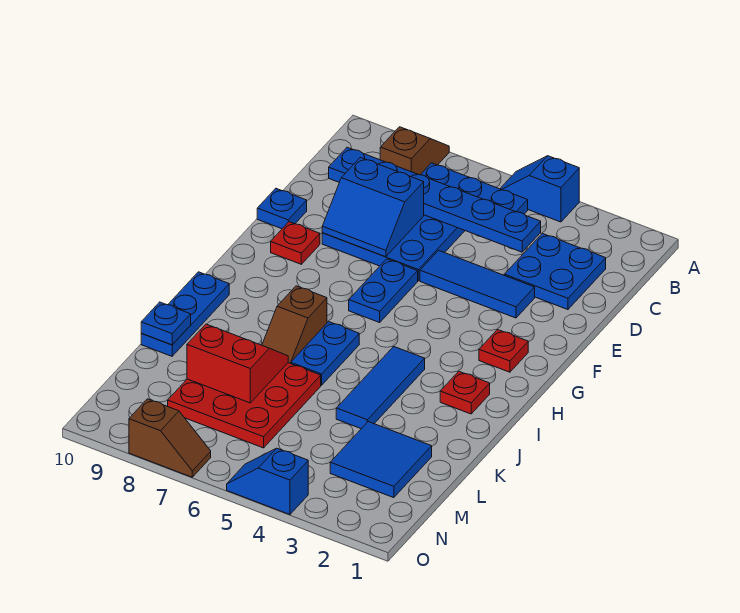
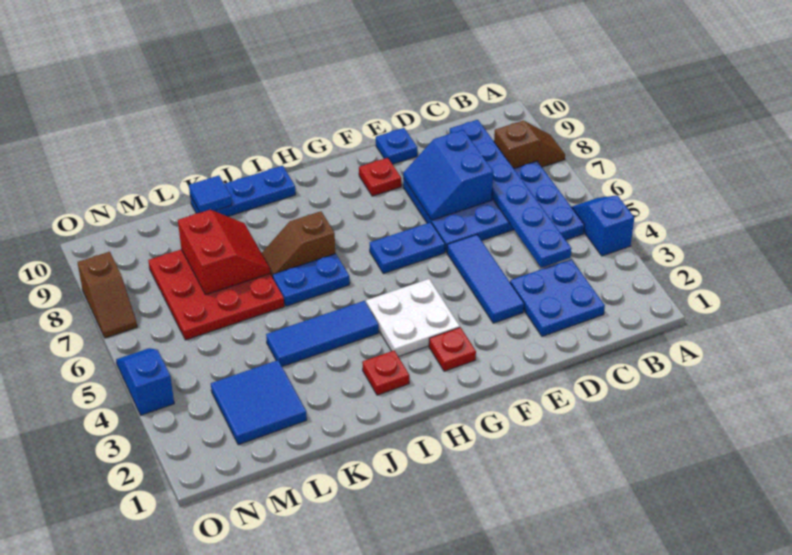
none -> white 2x2 plate [366,279,460,357]
blue 1x1 plate [141,302,191,345] -> blue 1x1 tile [189,175,232,213]

